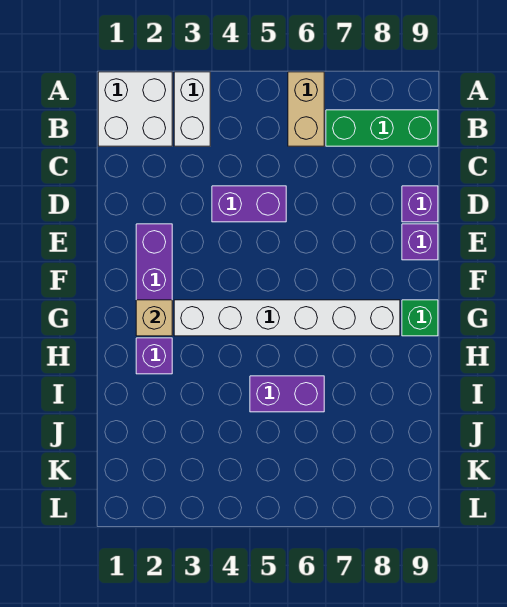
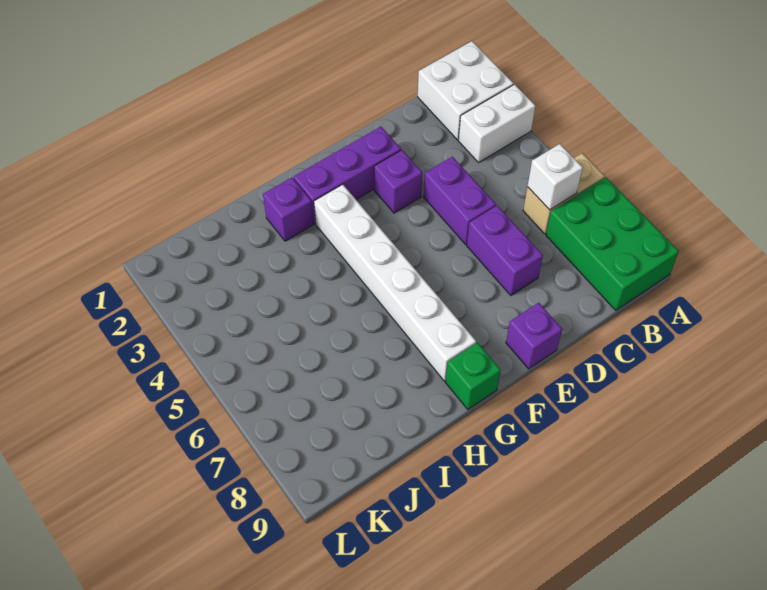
none -> white 1x1 brick [528,144,583,210]
green 1x3 brick [326,110,438,146] -> green 2x3 brick [546,177,679,311]
purple 1x1 brick [402,186,438,222] -> purple 1x1 brick moved to [374,150,422,213]
tan 1x1 brick [136,300,172,336] -> none
purple 1x2 brick [250,376,324,412] -> purple 1x2 brick moved to [467,206,543,295]

